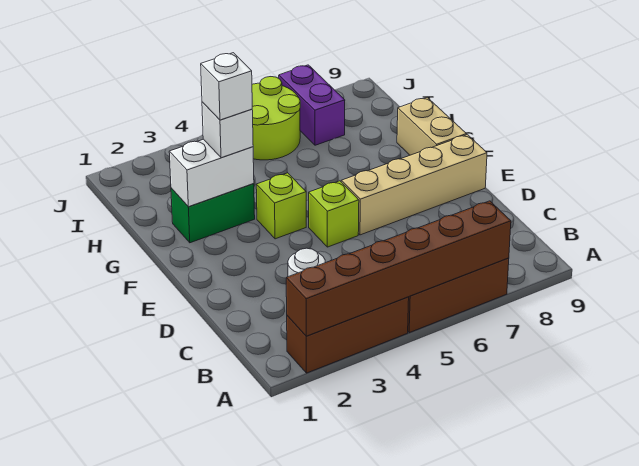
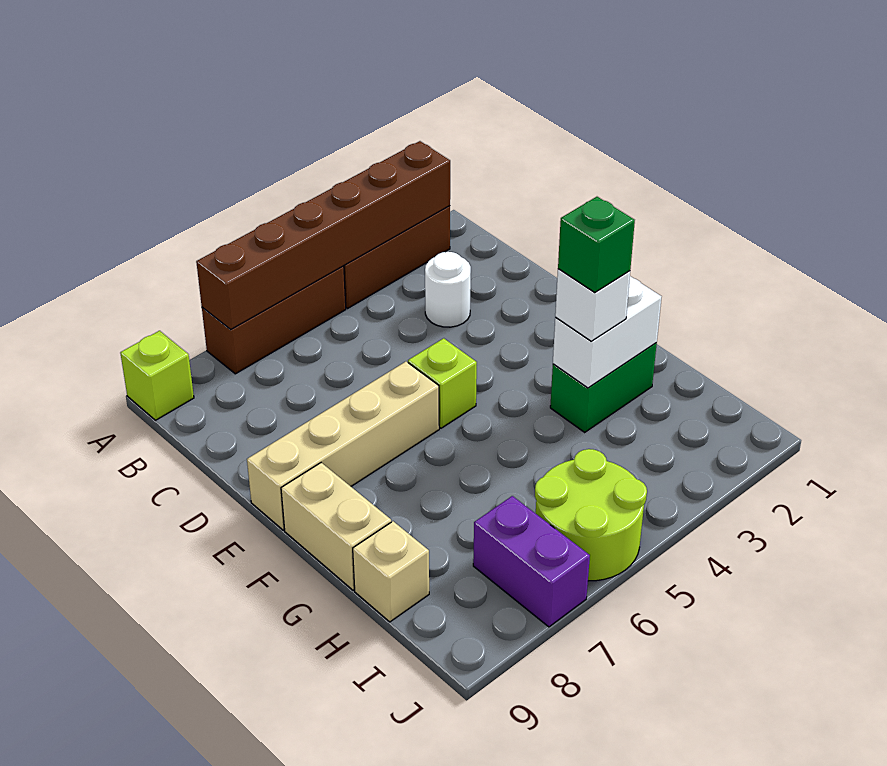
lime 1x1 brick [256,173,306,239] -> lime 1x1 brick moved to [120,331,194,420]
white 1x1 brick [201,53,252,120] -> green 1x1 brick [558,197,635,293]
none -> tan 1x1 brick [353,521,429,622]

